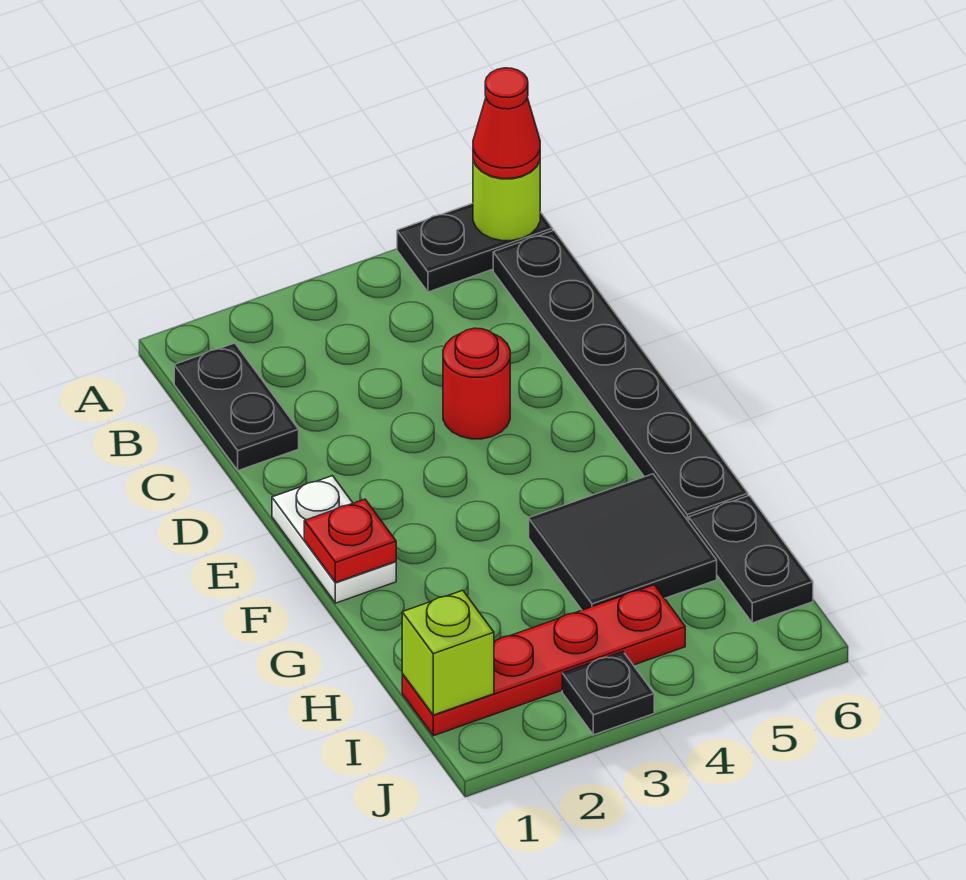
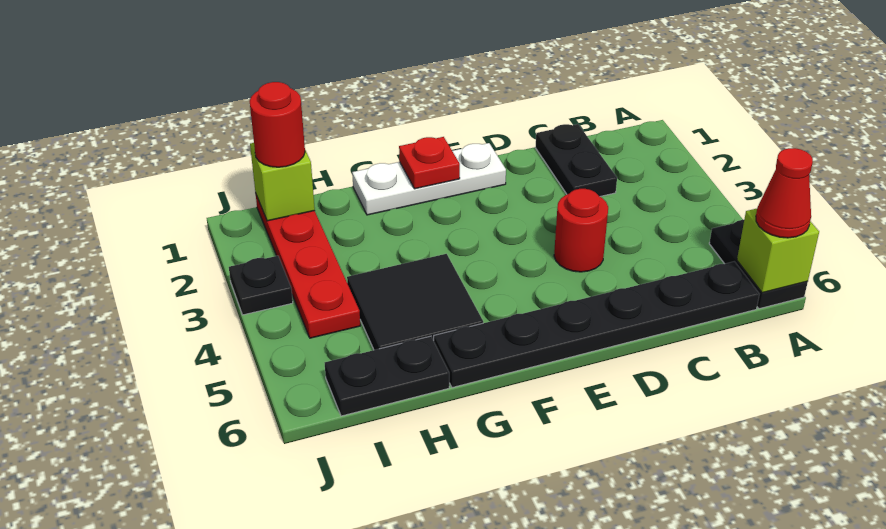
lime 1x1 round brick [473,160,540,241] -> lime 1x1 brick [737,209,819,293]
black 1x2 plate [174,343,299,471] -> black 1x2 plate turned to [535,124,617,196]
white 1x2 plate [272,476,396,603] -> white 1x3 plate [352,143,506,215]
none -> red 1x1 round brick [250,82,305,167]

